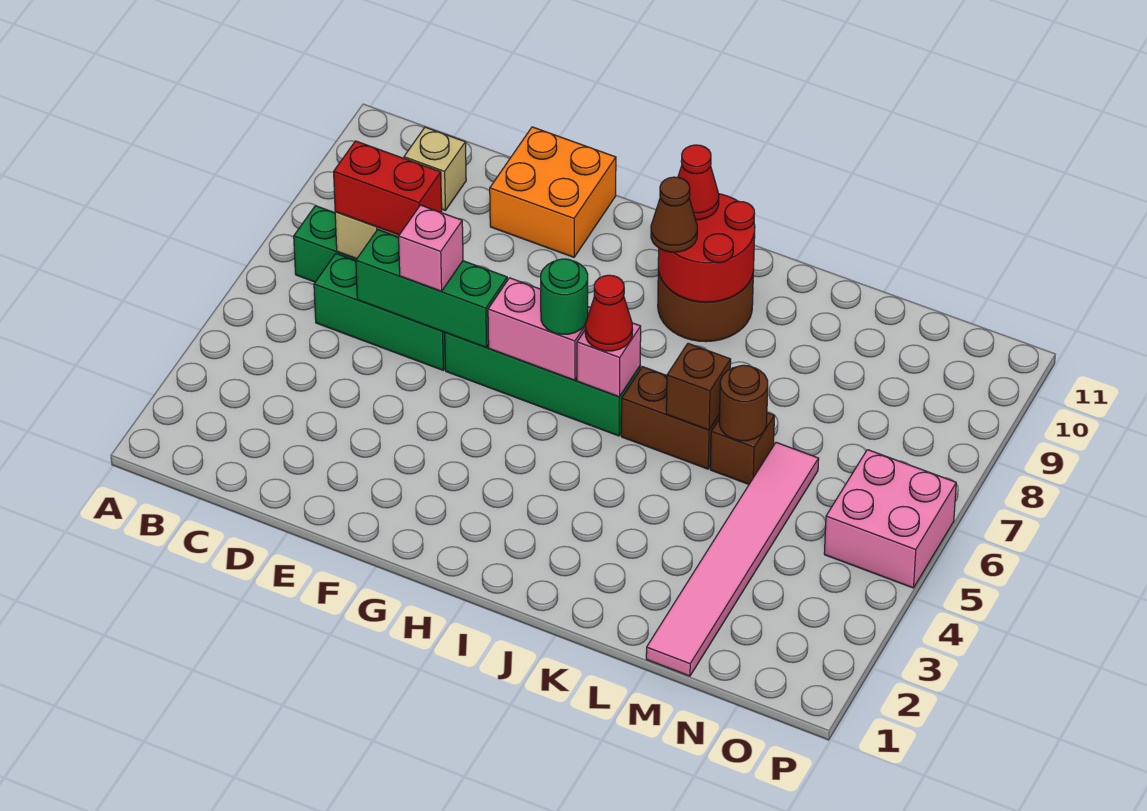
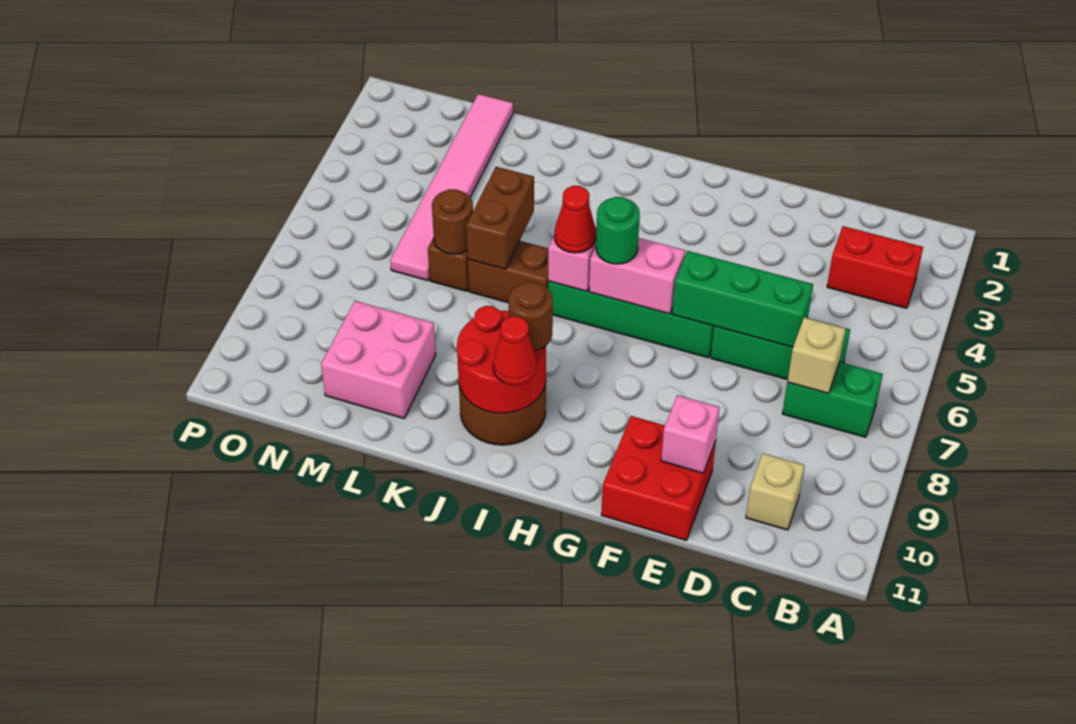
red 1x2 brick [334,141,442,235] -> red 1x2 brick moved to [827,226,923,308]
pink 1x1 brick [399,205,463,291] -> pink 1x1 brick moved to [661,395,720,473]
orange 2x2 brick [490,127,616,257] -> red 2x2 brick [601,416,716,540]
brown 1x1 cone [651,177,697,252] -> brown 1x1 round brick [508,282,553,350]
brown 1x1 brick [666,343,731,430] -> brown 1x2 brick [466,167,534,269]
pink 2x2 brick [824,450,956,588] -> pink 2x2 brick moved to [321,301,436,418]

